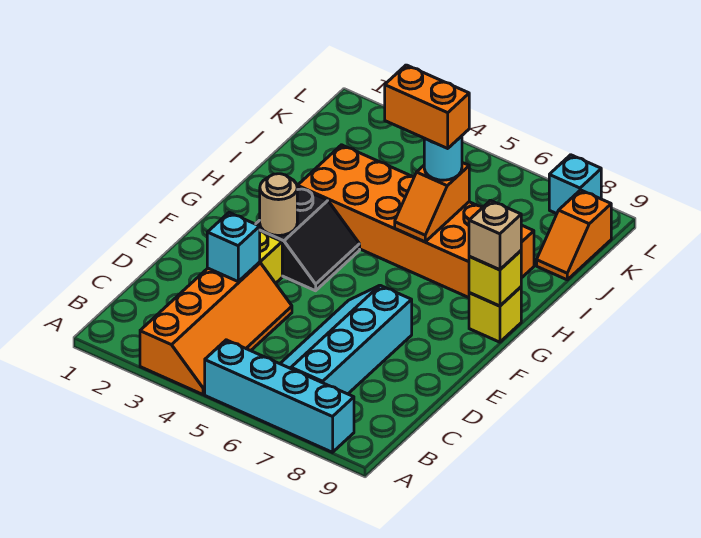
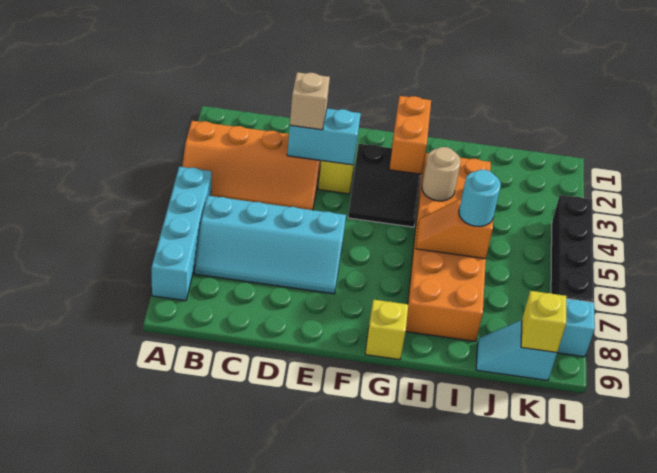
cyan 2x4 slope [280,285,412,394] -> cyan 2x4 slope turned to [195,196,346,294]
cyan 1x1 brick [207,213,260,281] -> cyan 1x2 brick [287,109,361,165]
tan 1x1 round brick [260,174,297,235] -> tan 1x1 round brick moved to [422,147,461,201]
yellow 1x1 brick [469,251,521,306] -> yellow 1x1 brick moved to [521,291,566,352]
tan 1x1 brick [469,200,521,270] -> tan 1x1 brick moved to [290,72,330,130]
orange 1x2 brick [385,65,469,148] -> orange 1x2 brick moved to [389,96,431,174]
orange 1x2 slope [537,190,611,280] -> cyan 1x2 slope [476,320,557,380]
none -> black 1x4 brick [551,195,594,302]

